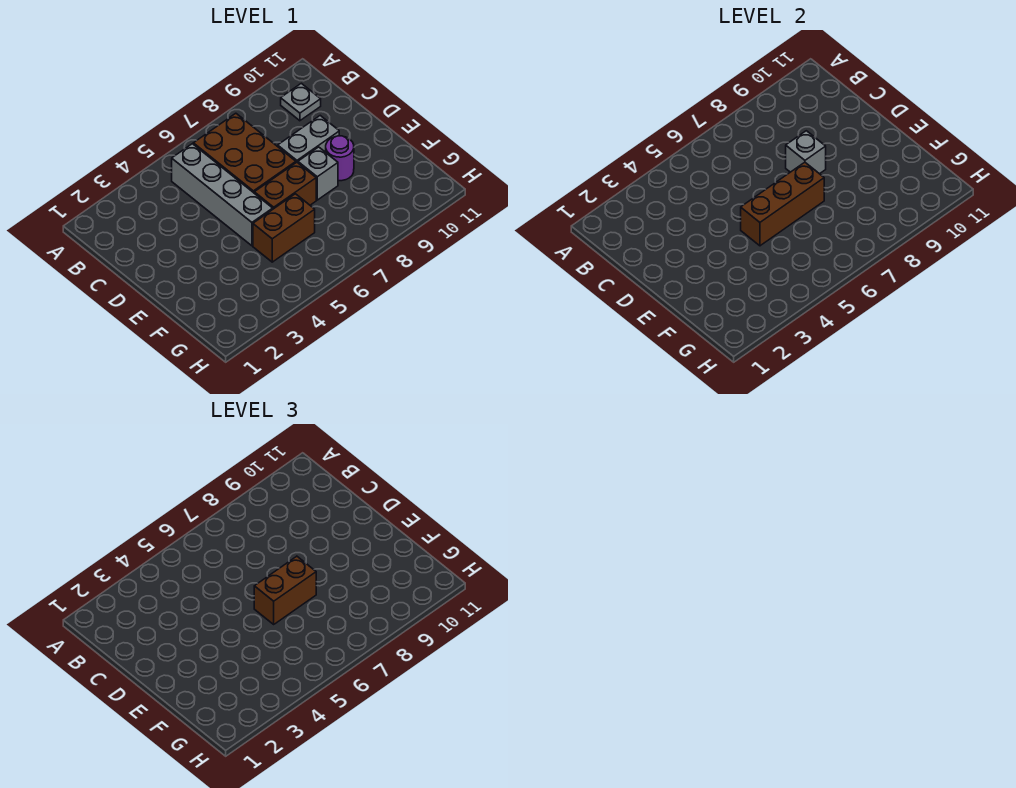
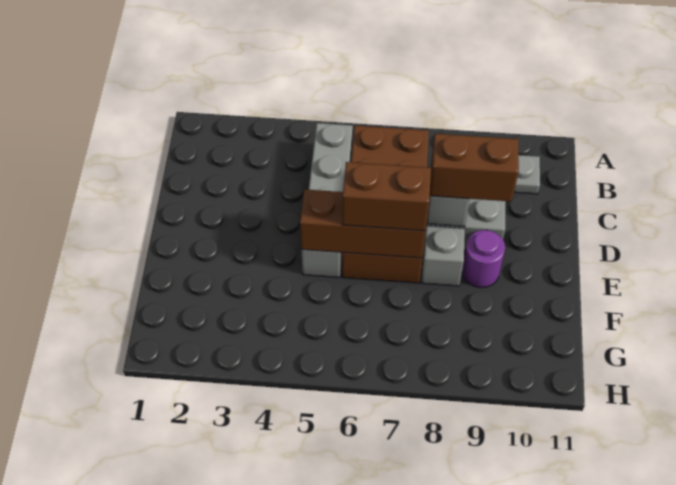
brown 1x2 brick [253,194,315,262] -> brown 1x2 brick moved to [430,134,519,202]

